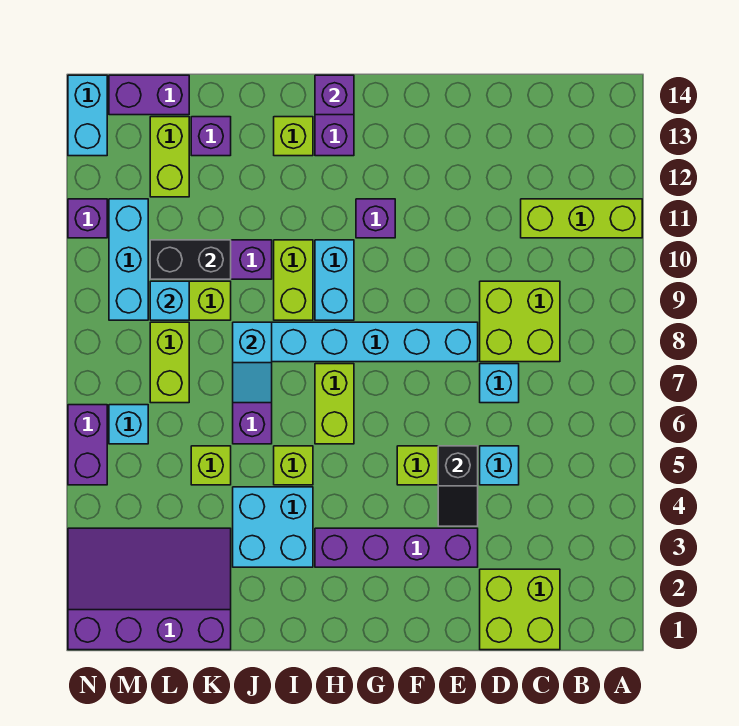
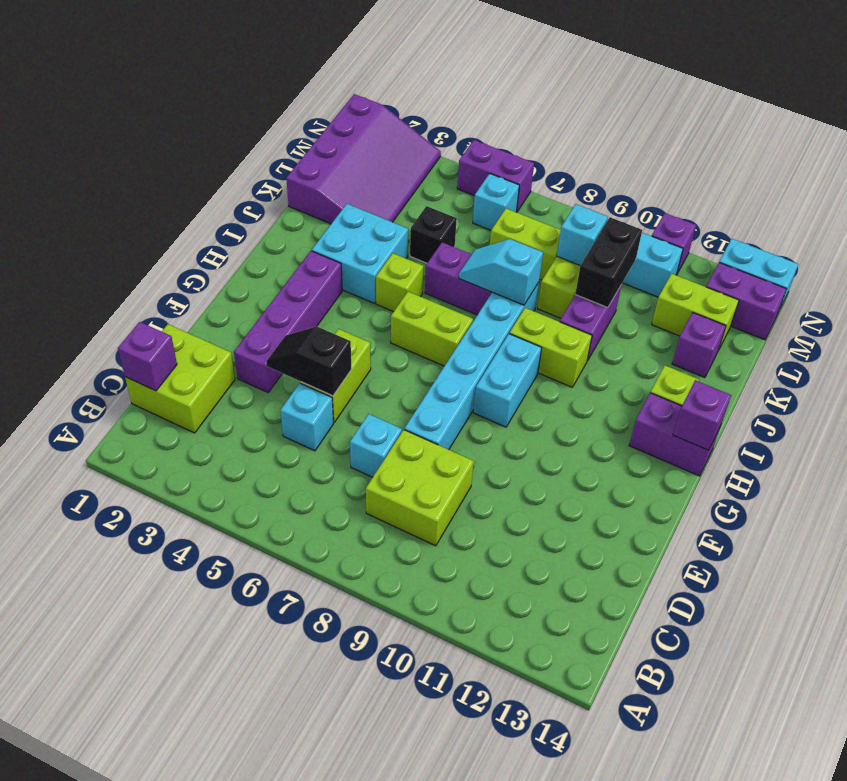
lime 1x3 brick [521,199,642,238] -> none
purple 1x1 brick [356,199,395,238] -> purple 1x1 brick moved to [118,322,177,391]
cyan 1x2 brick [315,240,354,320] -> cyan 1x2 brick turned to [474,334,542,427]
lime 1x1 brick [191,446,231,485] -> black 1x1 brick [410,206,457,263]
purple 1x2 brick [109,75,189,115] -> purple 1x2 brick turned to [706,263,786,340]

